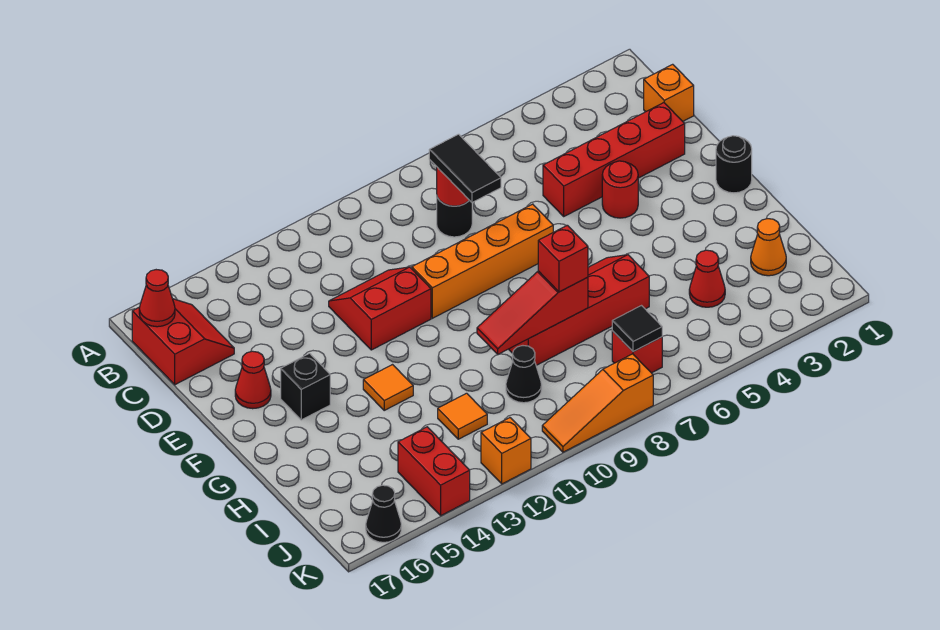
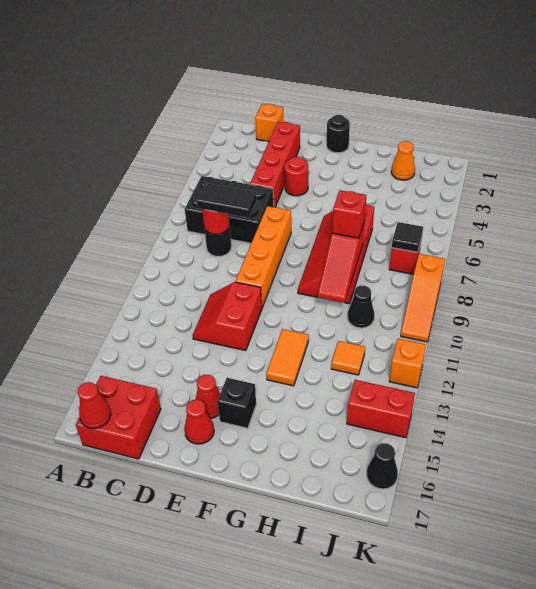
none -> black 2x3 brick [185,176,274,243]
red 2x2 slope [132,299,234,385] -> red 2x2 brick [76,376,161,459]
orange 1x1 tile [363,365,413,410] -> orange 1x2 tile [266,329,309,386]
red 1x1 cone [689,250,725,307] -> red 1x1 cone moved to [195,375,220,418]

